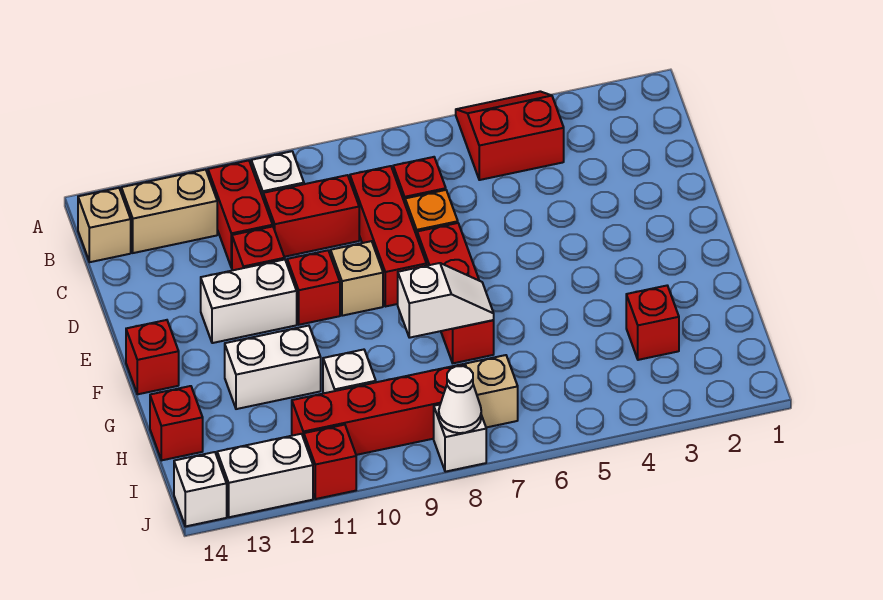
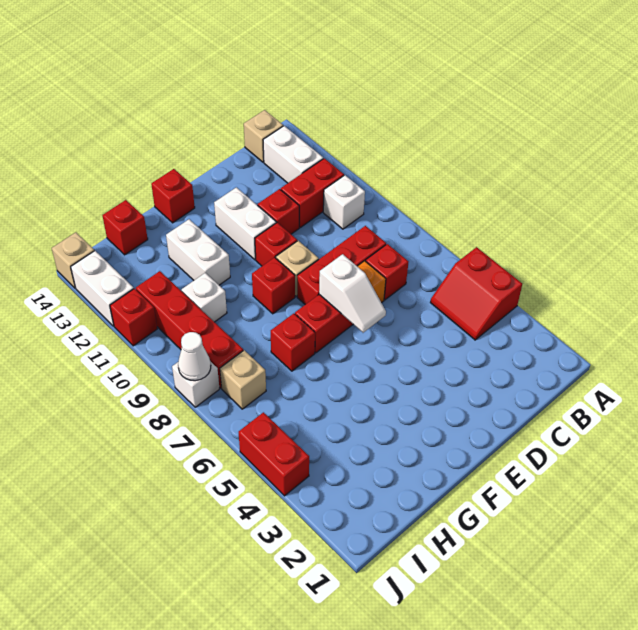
red 2x2 slope [456,91,564,180] -> red 2x2 slope turned to [430,247,522,340]
tan 1x2 brick [121,170,217,253] -> white 1x2 brick [263,126,323,183]
red 1x2 brick [263,175,359,257] -> red 1x2 brick moved to [239,412,309,496]
white 1x2 slope [398,263,494,338] -> white 1x2 slope moved to [319,254,386,333]
red 1x1 brick [626,286,679,360] -> red 1x1 brick moved to [252,257,295,314]
white 1x1 brick [174,452,227,526] -> tan 1x1 brick [52,232,94,288]

